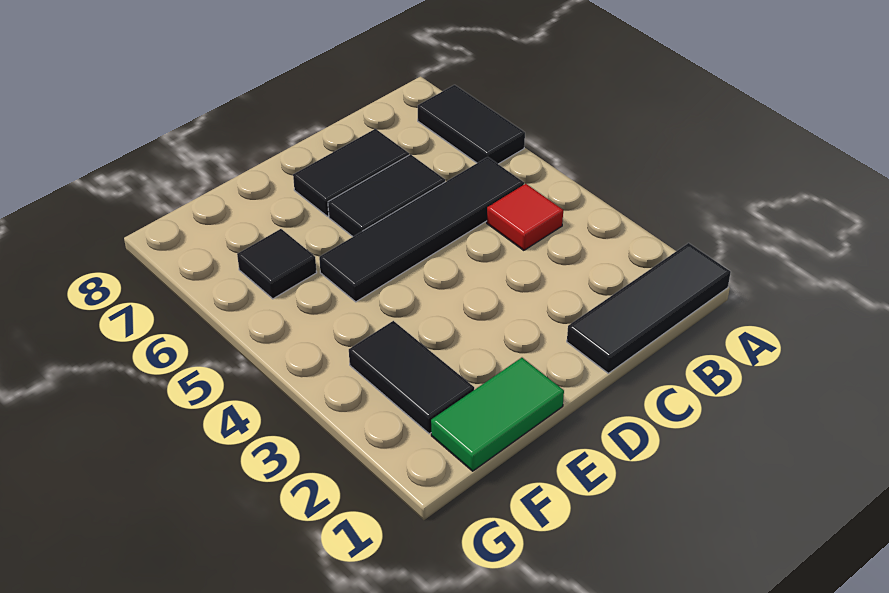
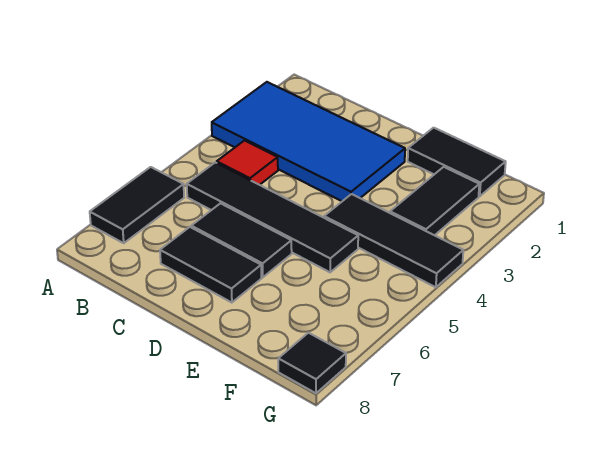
black 1x3 tile [567,243,731,373] -> black 1x3 tile moved to [324,194,463,287]
none -> blue 2x4 tile [212,82,405,201]
green 1x2 tile [431,358,564,471] -> black 1x2 tile [408,128,506,196]
black 1x1 tile [237,229,317,299] -> black 1x1 tile moved to [278,333,346,393]

